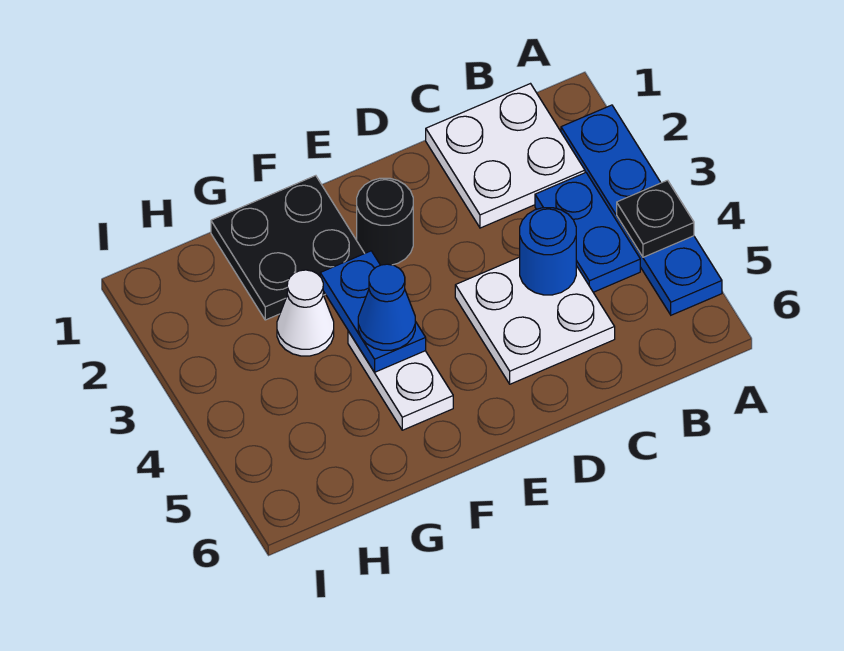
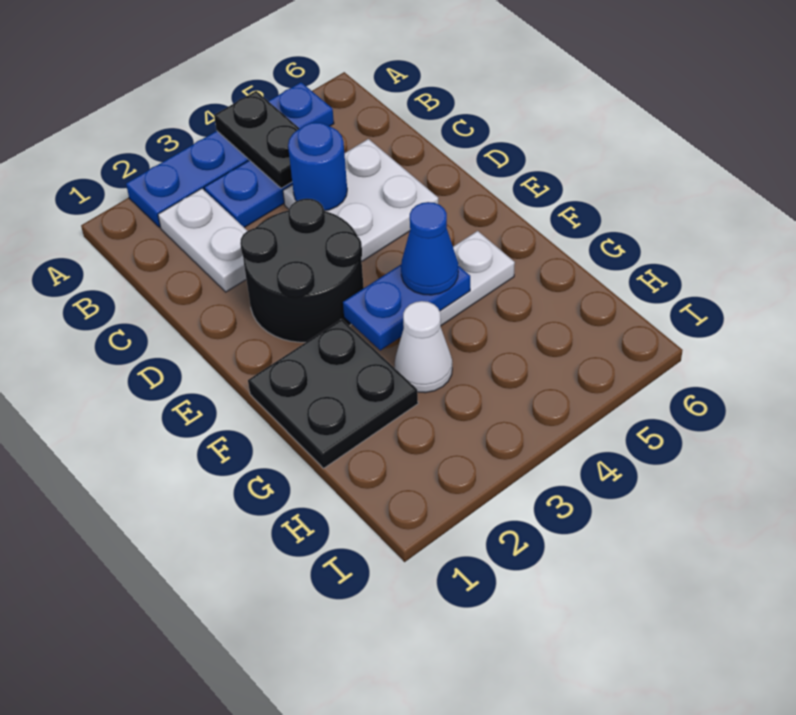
black 1x1 plate [617,180,694,257] -> black 1x2 plate [214,91,300,188]
white 2x2 plate [426,84,585,228] -> white 1x2 plate [158,188,247,292]
black 1x1 round brick [357,178,413,265] -> black 2x2 round brick [240,199,364,342]

